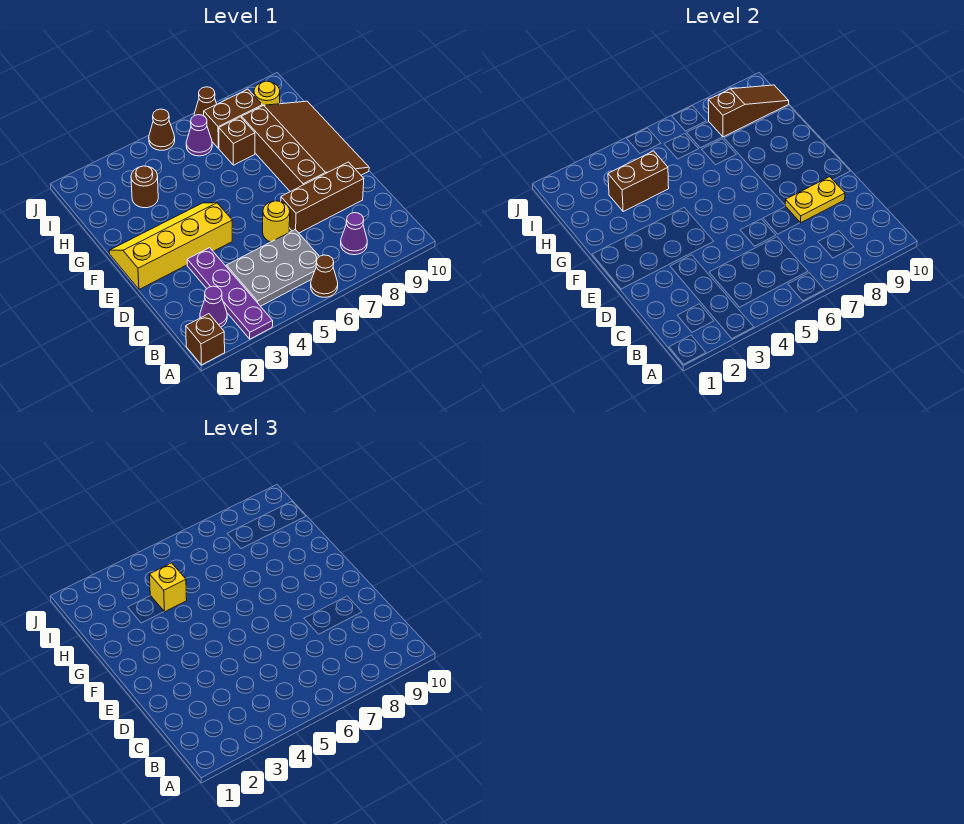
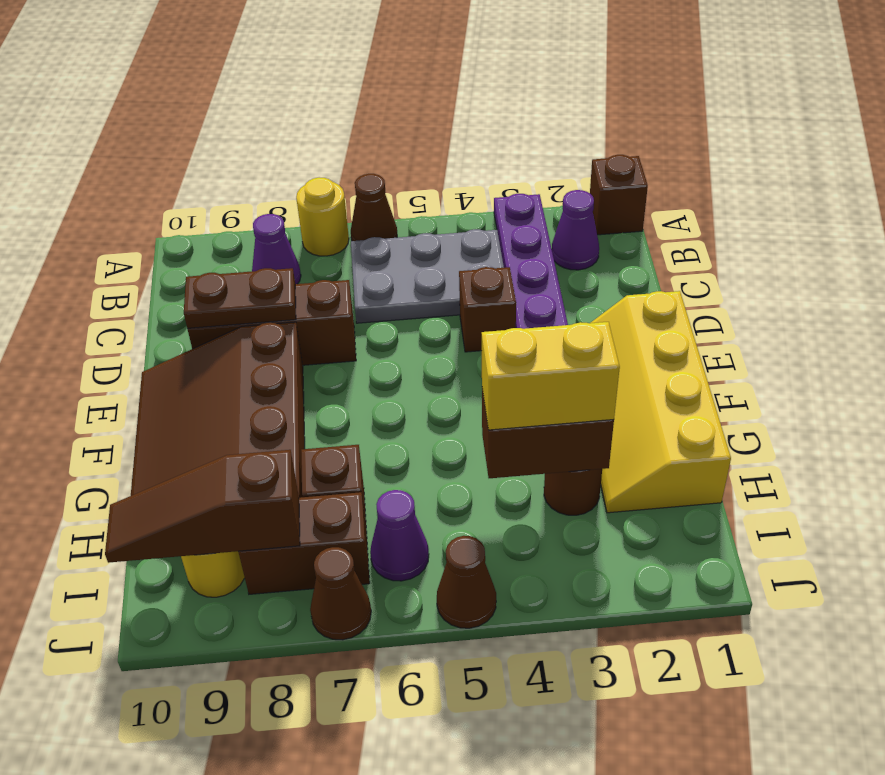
none -> brown 1x1 brick [459,267,516,352]
yellow 1x1 round brick [263,201,290,242] -> yellow 1x1 round brick moved to [296,177,349,256]
yellow 1x2 plate [785,177,845,223] -> brown 1x2 plate [184,268,296,328]
yellow 2x4 slope [109,203,232,289] -> yellow 2x4 slope turned to [591,291,731,513]
yellow 1x1 brick [149,563,187,612] -> yellow 1x2 brick [482,322,620,430]

